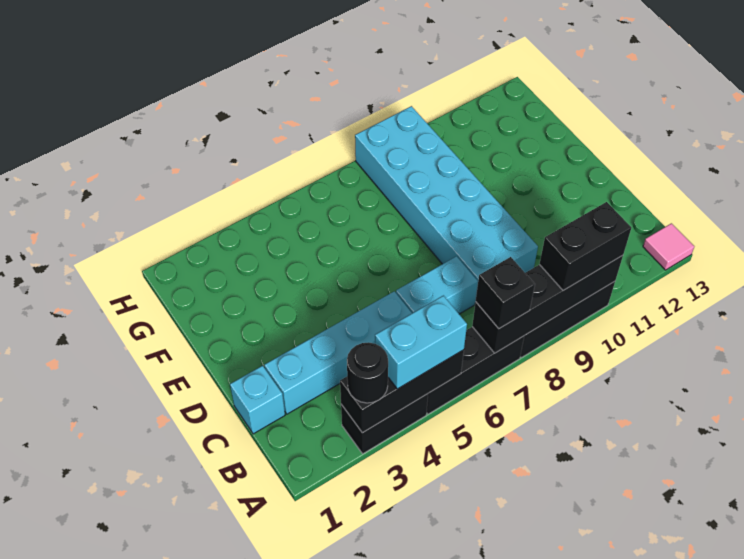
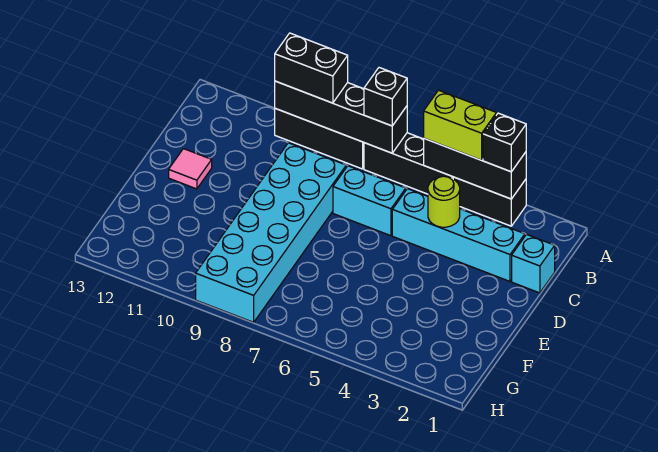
black 1x1 round brick [347,342,388,403] -> black 1x1 brick [483,113,526,172]
cyan 1x2 brick [375,296,467,389] -> lime 1x2 brick [424,90,496,160]
pink 1x1 tile [643,223,694,270] -> pink 1x1 tile moved to [169,149,212,189]
none -> lime 1x1 round brick [428,176,460,227]

